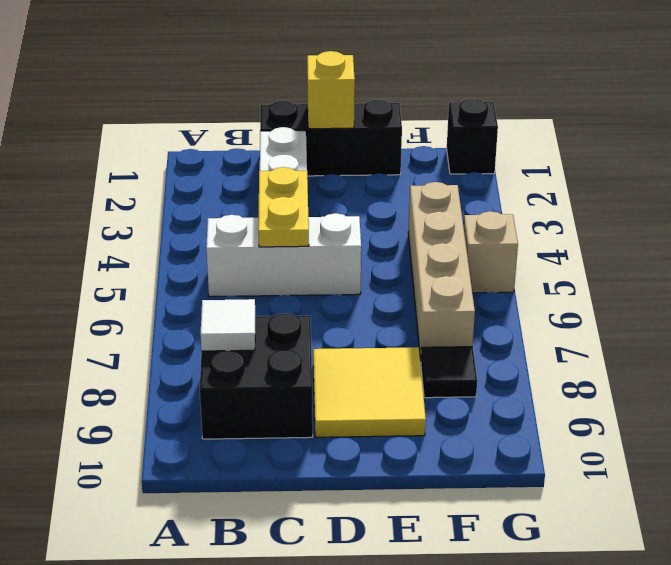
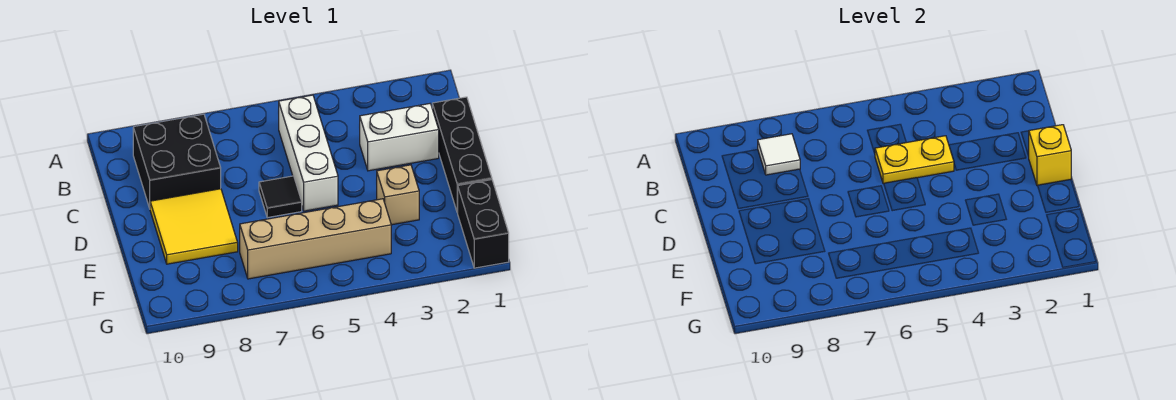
black 1x1 tile [421,347,477,398] -> black 1x1 tile moved to [259,176,302,218]
black 1x1 brick [447,98,498,174] -> black 1x2 brick [458,180,509,268]
tan 1x1 brick [464,211,518,293] -> tan 1x1 brick moved to [377,165,419,225]

